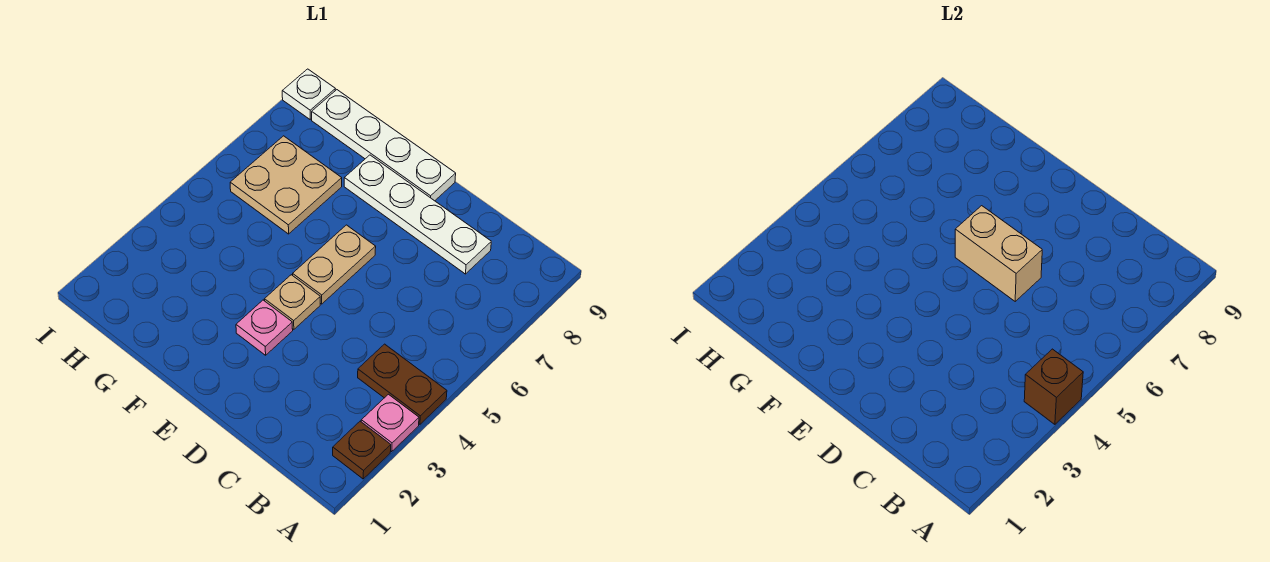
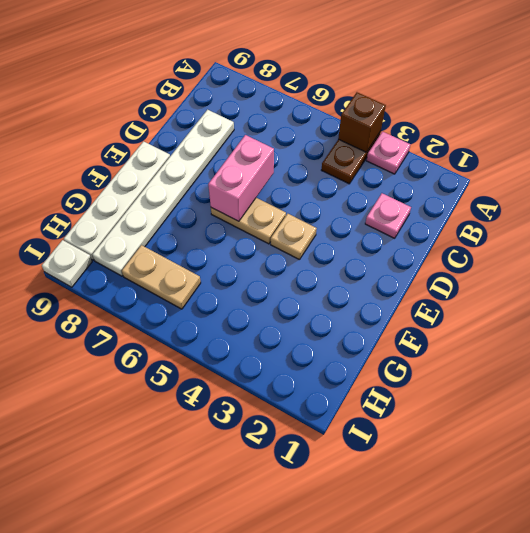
brown 1x1 plate [333,421,391,479] -> none
white 1x4 plate [344,155,491,274] -> white 1x6 plate [93,110,234,276]
tan 1x2 brick [955,206,1042,301] -> pink 1x2 brick [208,135,274,221]
pink 1x1 plate [236,300,293,355] -> pink 1x1 plate moved to [365,193,411,238]
tan 2x2 plate [230,136,342,234] -> tan 1x2 plate [122,245,201,309]

